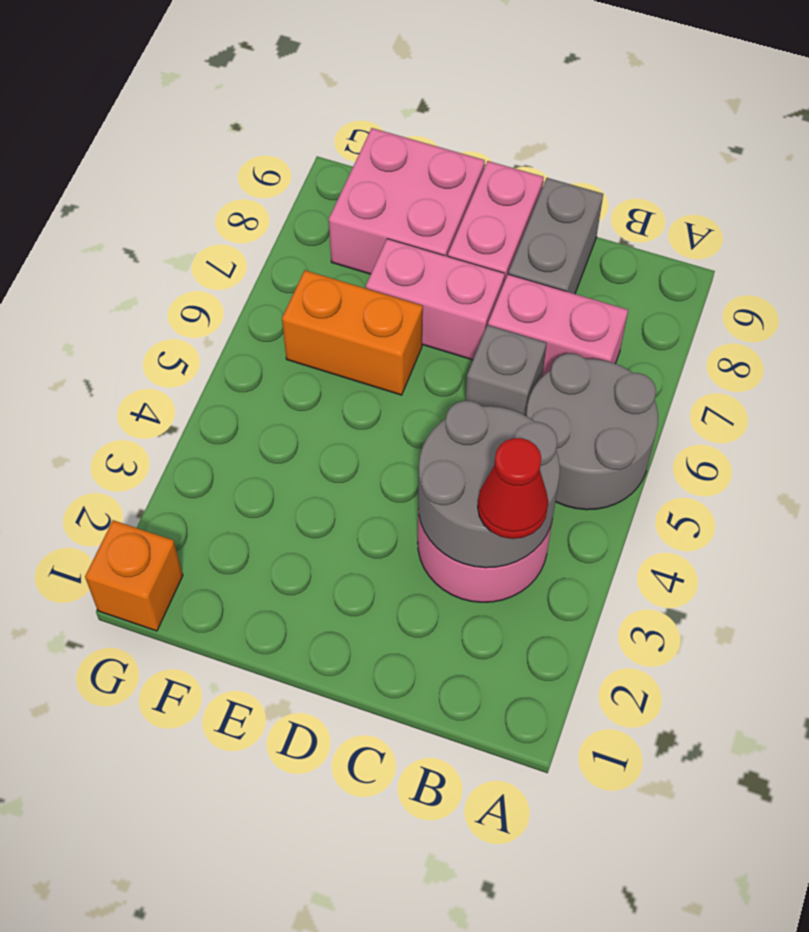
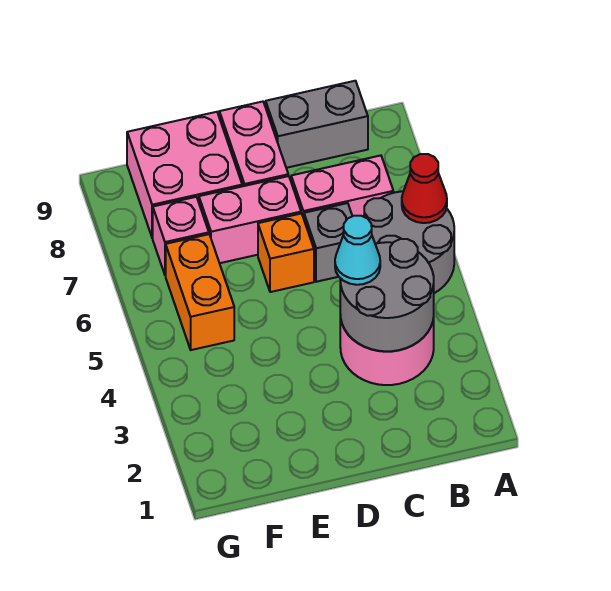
red 1x1 cone [478,438,548,539] -> red 1x1 cone moved to [402,154,447,223]
none -> cyan 1x1 cone [335,216,380,285]
grey 1x2 brick [508,178,603,294] -> grey 1x2 brick turned to [266,81,368,168]
orange 1x2 brick [282,270,423,395] -> orange 1x2 brick turned to [166,234,234,350]
none -> pink 1x1 brick [153,197,209,275]
orange 1x1 brick [85,520,183,631] -> orange 1x1 brick moved to [258,214,314,292]

